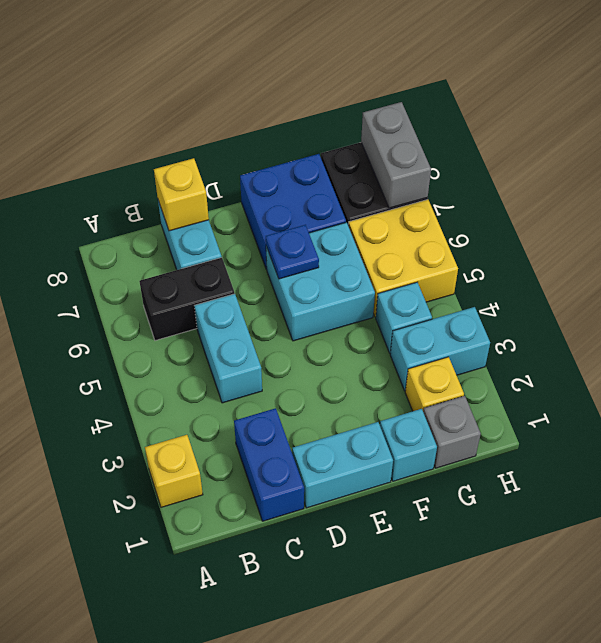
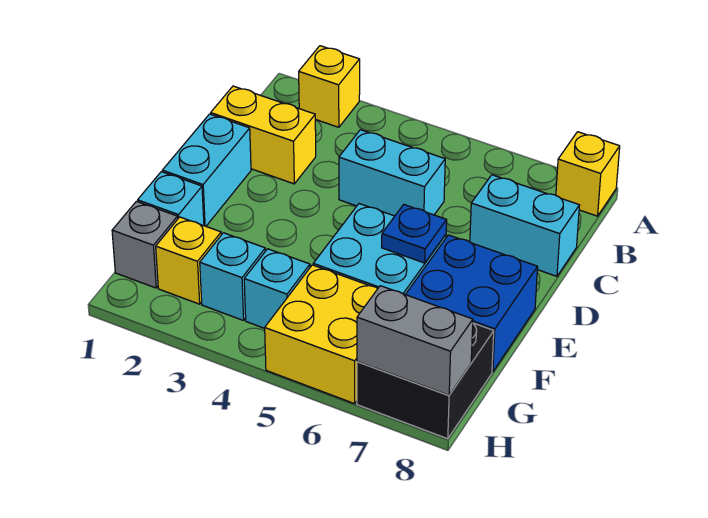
black 1x2 brick [139,258,235,341] -> none
blue 1x2 brick [234,408,304,521] -> yellow 1x2 brick [211,86,316,184]
yellow 1x1 brick [154,158,209,231] -> yellow 1x1 brick moved to [556,132,620,216]
cyan 1x2 brick [390,307,490,391] -> cyan 1x1 brick [200,233,265,320]

